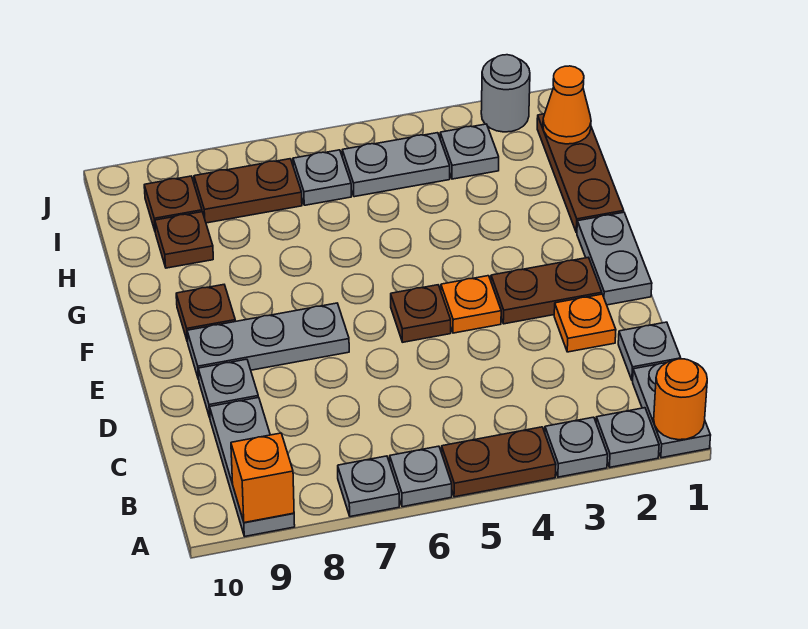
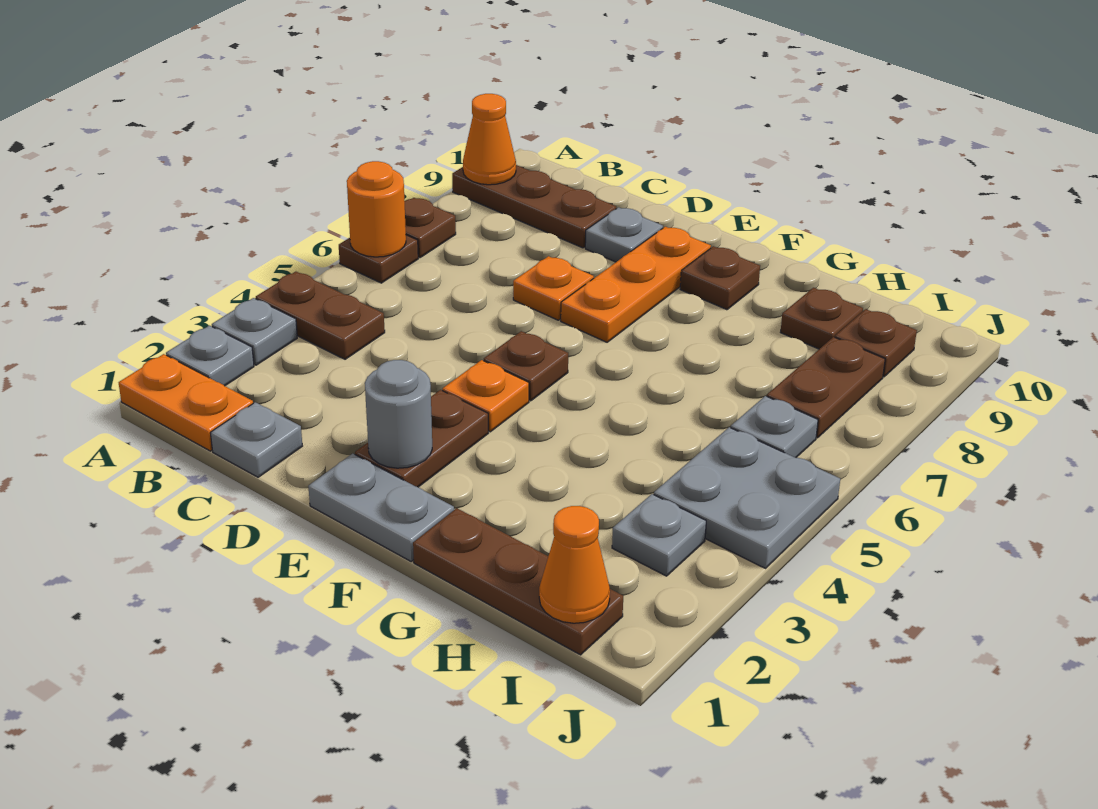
grey 1x2 plate [633,363,711,458] -> orange 1x2 plate [119,354,253,451]
orange 1x1 round brick [654,359,707,440] -> orange 1x1 round brick moved to [347,161,406,257]
brown 1x2 plate [442,427,556,497] -> brown 1x2 plate turned to [256,272,385,359]
grey 1x1 plate [390,446,452,507] -> brown 1x1 plate [339,235,418,283]
grey 1x1 plate [338,456,399,517] -> brown 1x1 plate [405,198,456,258]
grey 1x3 plate [210,397,295,536] -> brown 1x3 plate [452,165,616,248]
orange 1x1 brick [231,433,294,523] -> orange 1x1 cone [463,94,516,185]
orange 1x1 plate [554,294,616,352] -> orange 1x1 plate moved to [513,256,594,320]
grey 1x3 plate [187,303,349,380] -> orange 1x3 plate [561,227,711,342]
grey 1x2 plate [342,133,450,197] -> grey 2x2 plate [654,427,840,568]
grey 1x1 round brick [481,55,530,132] -> grey 1x1 round brick moved to [365,360,432,468]

